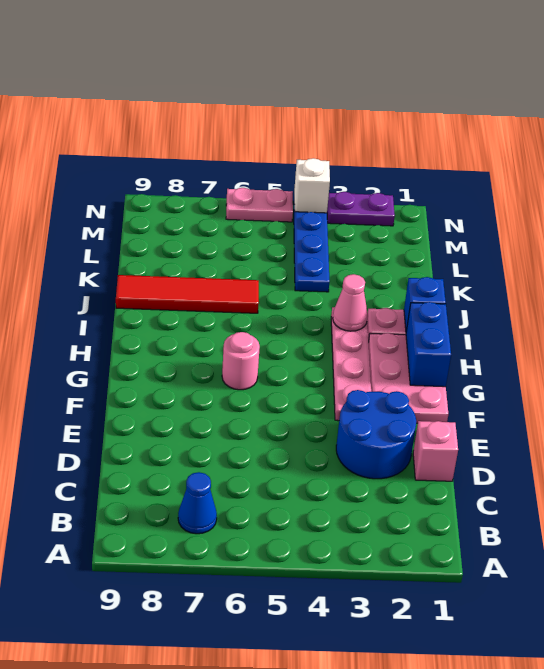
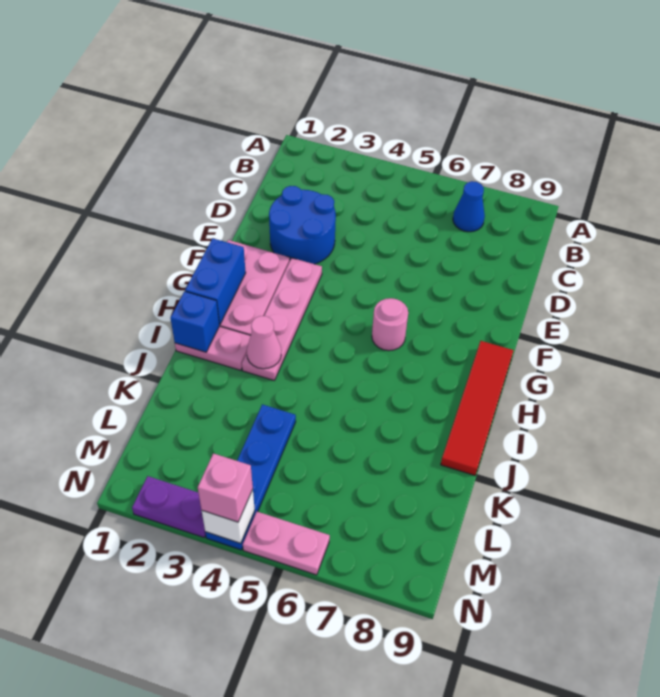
pink 1x1 brick [413,421,458,481] -> pink 1x1 brick moved to [198,453,253,522]
red 1x4 tile [116,275,259,313] -> red 1x4 tile turned to [441,341,514,475]

